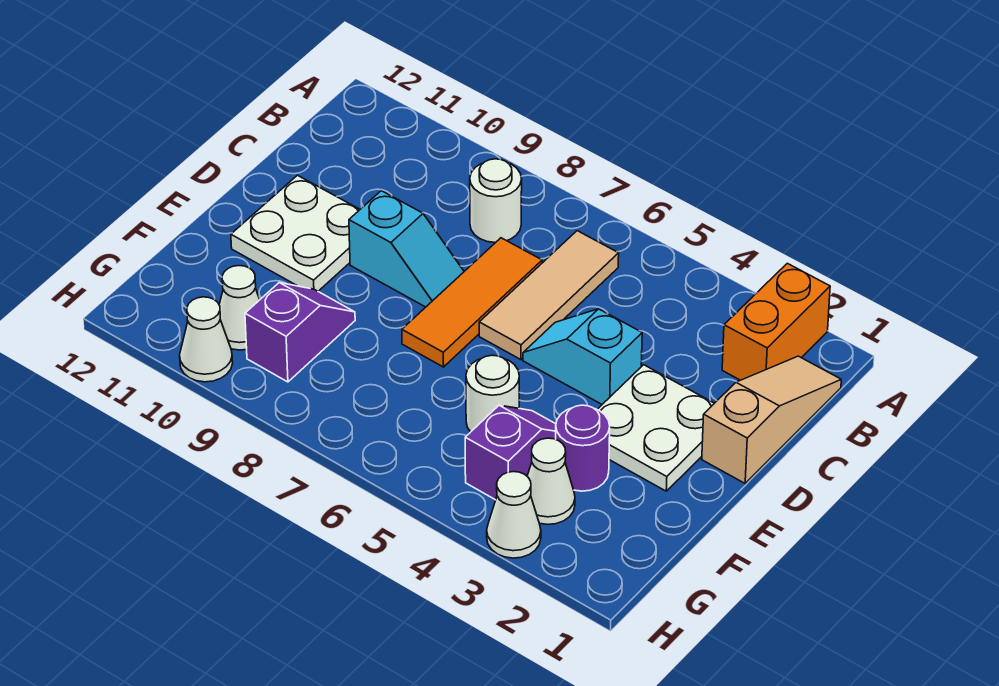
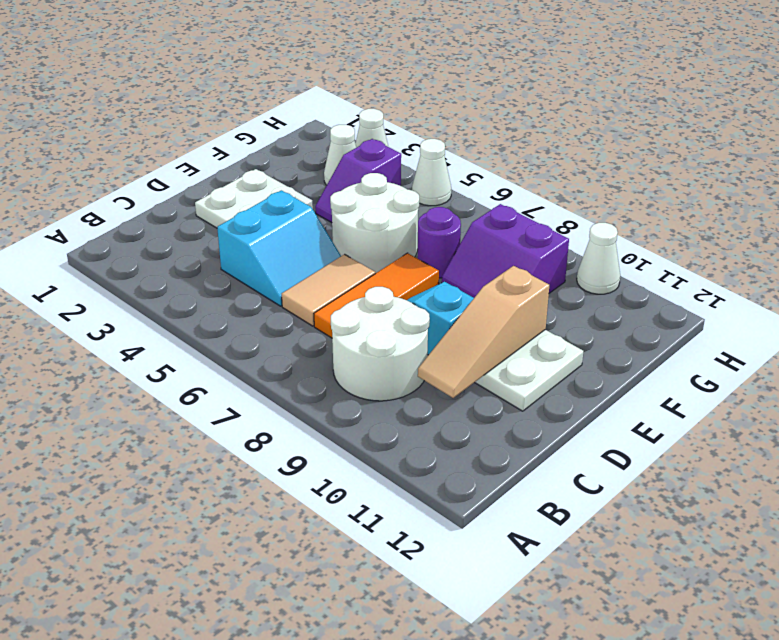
orange 1x2 brick [722,263,830,380] -> none
tan 1x3 slope [702,356,841,483] -> tan 1x3 slope moved to [418,266,549,398]
tan 1x3 tile [479,231,619,360] -> tan 1x2 tile [282,254,375,326]
white 1x1 round brick [470,159,522,243] -> white 2x2 round brick [331,287,430,401]
cyan 1x2 slope [523,309,642,404] -> cyan 2x2 slope [217,190,341,306]
purple 1x1 round brick [556,405,610,491] -> purple 1x1 round brick moved to [418,207,461,278]
white 1x1 round brick [466,355,519,432] -> white 2x2 round brick [330,173,419,273]
purple 1x2 slope [245,283,355,382] -> purple 2x2 slope [442,204,569,298]
white 1x1 cone [219,266,260,350] -> white 1x1 cone moved to [412,139,451,206]

